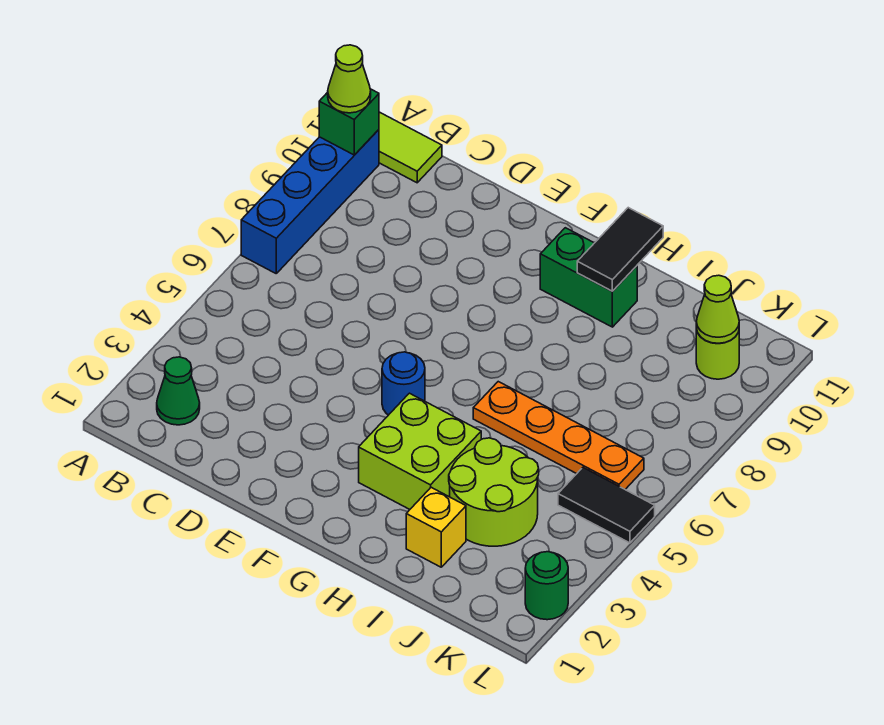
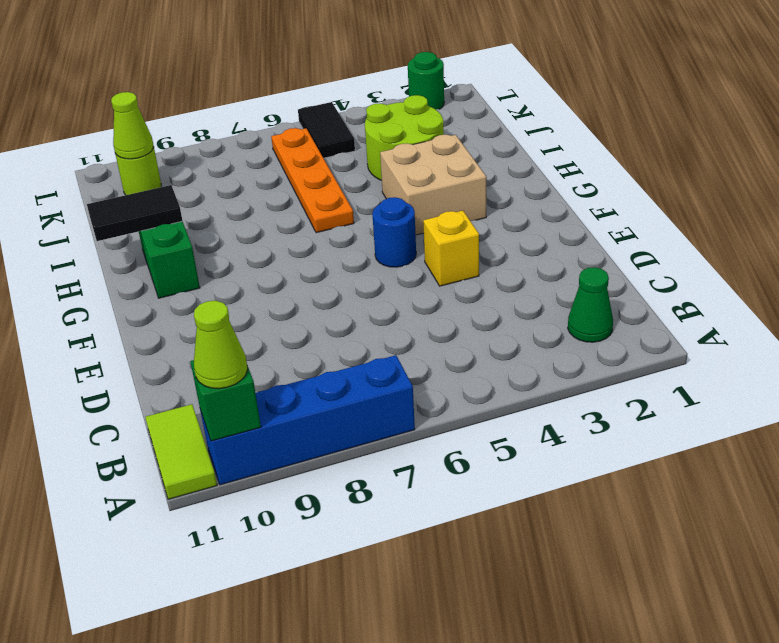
lime 2x2 brick [359,393,481,509] -> tan 2x2 brick [380,135,486,235]
yellow 1x1 brick [406,487,466,567] -> yellow 1x1 brick moved to [423,211,479,286]

